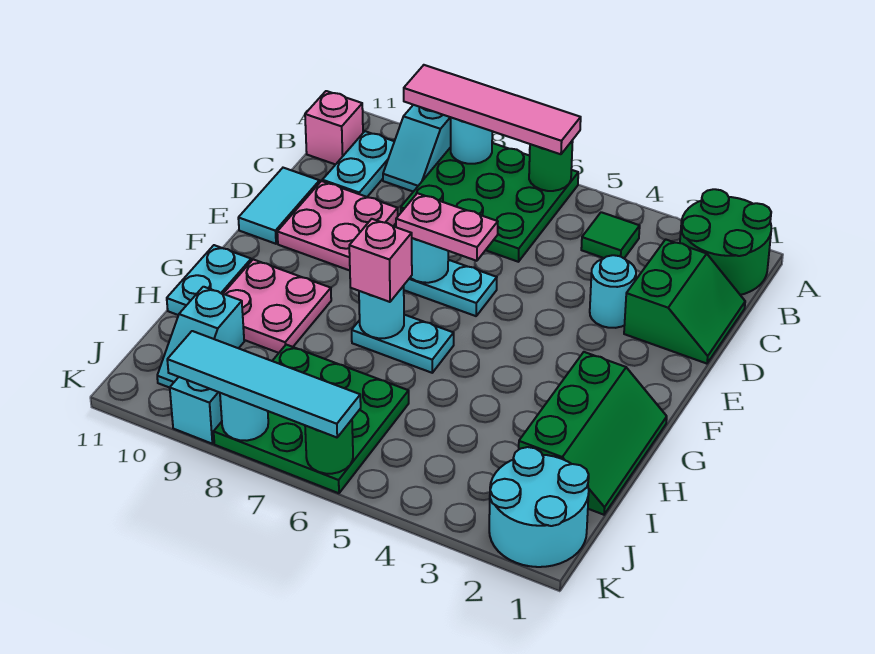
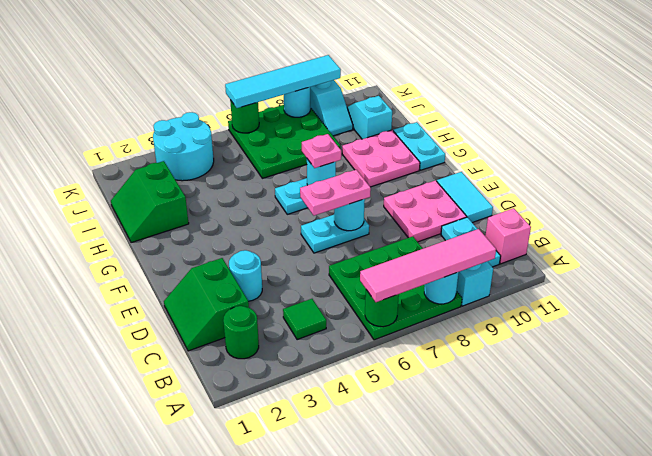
green 2x2 round brick [680,189,771,295] -> green 1x1 round brick [223,306,259,359]
green 2x3 slope [519,352,667,515] -> green 2x2 slope [111,161,189,243]
pink 1x1 brick [349,219,412,302] -> pink 1x1 plate [302,134,341,168]
cyan 2x2 round brick [489,447,589,567] -> cyan 2x2 round brick moved to [153,112,214,181]

